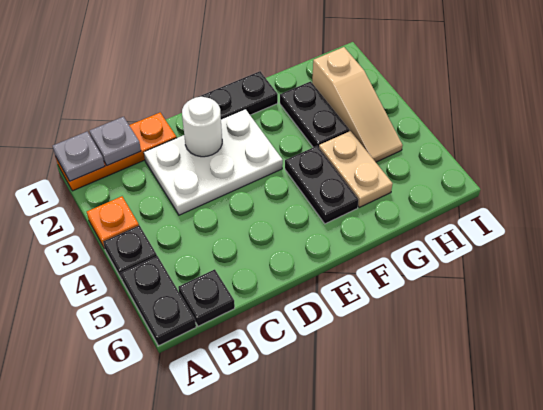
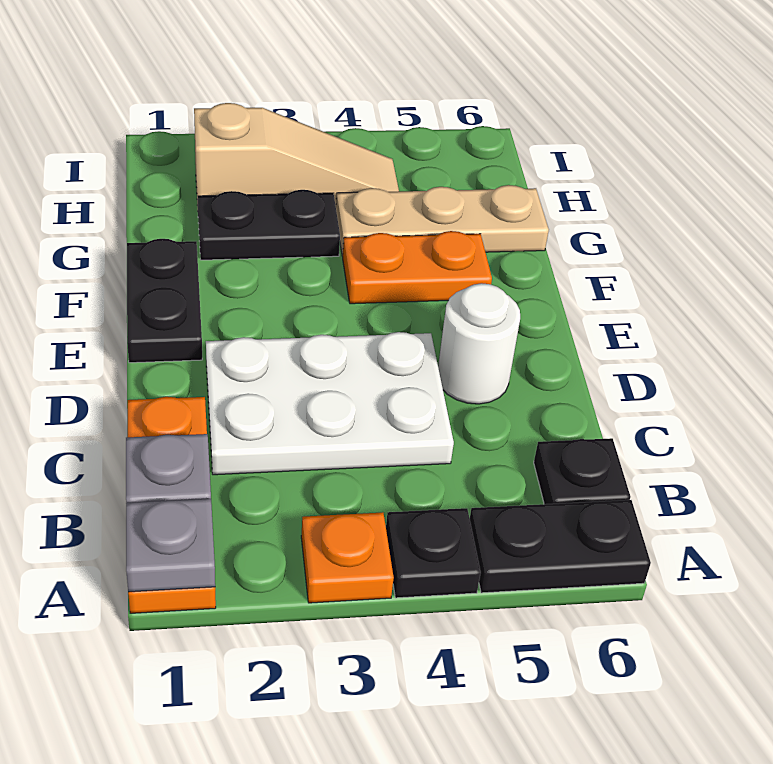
white 2x3 plate [144,109,283,215] -> white 2x3 plate turned to [206,332,454,475]
white 1x1 round brick [182,97,222,157] -> white 1x1 round brick moved to [438,283,520,404]
black 1x2 plate [285,146,358,224] -> orange 1x2 plate [343,231,492,304]
tan 1x2 plate [319,131,393,208] -> tan 1x3 plate [336,185,549,256]

